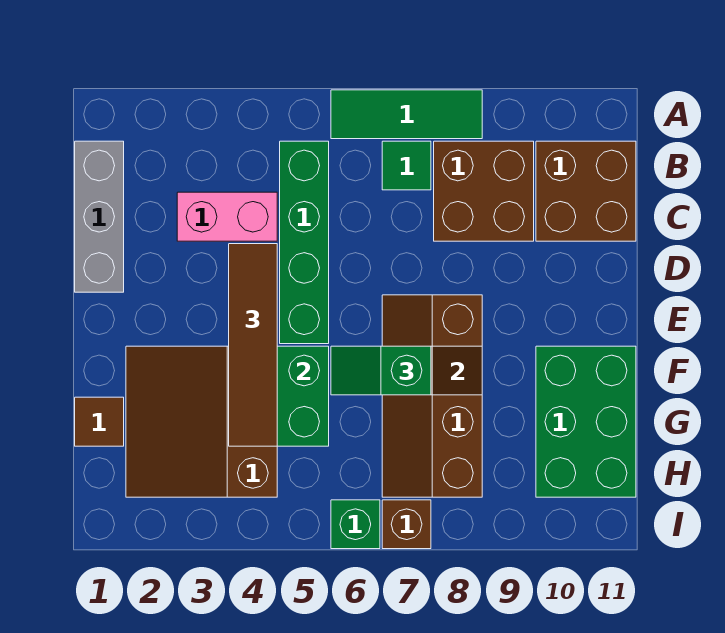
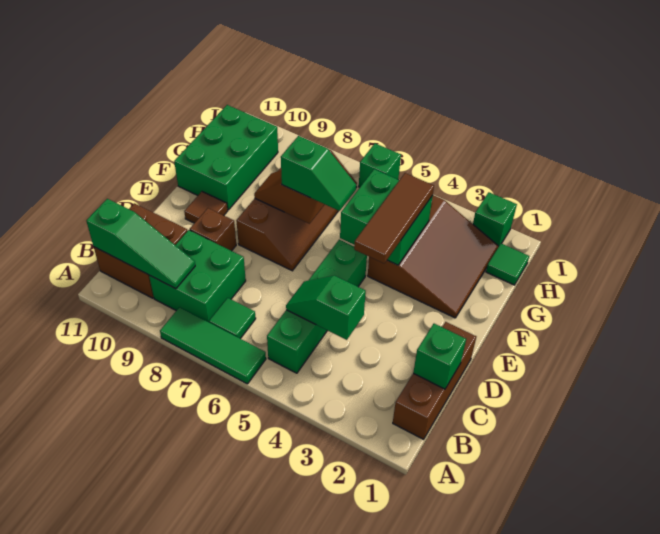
grey 1x3 brick [75,141,124,292] -> brown 1x3 brick [393,322,476,439]
brown 2x2 brick [434,141,534,241] -> green 2x2 brick [149,230,246,322]
none -> green 1x3 slope [86,199,195,289]
none -> green 1x1 brick [413,324,466,389]
pink 1x2 brick [177,192,277,241] -> none
none -> green 1x2 slope [286,276,366,340]
brown 1x4 tile [229,244,277,446] -> brown 1x3 tile [354,173,434,263]
brown 1x1 tile [75,397,124,446] -> brown 1x1 tile moved to [184,192,228,223]
none -> green 1x1 tile [486,243,529,285]
none -> green 1x1 brick [473,192,517,246]
brown 1x1 brick [382,500,431,549] -> brown 1x1 brick moved to [190,208,236,251]

